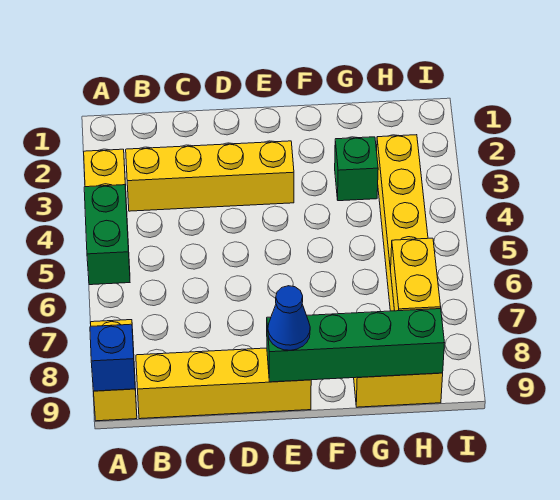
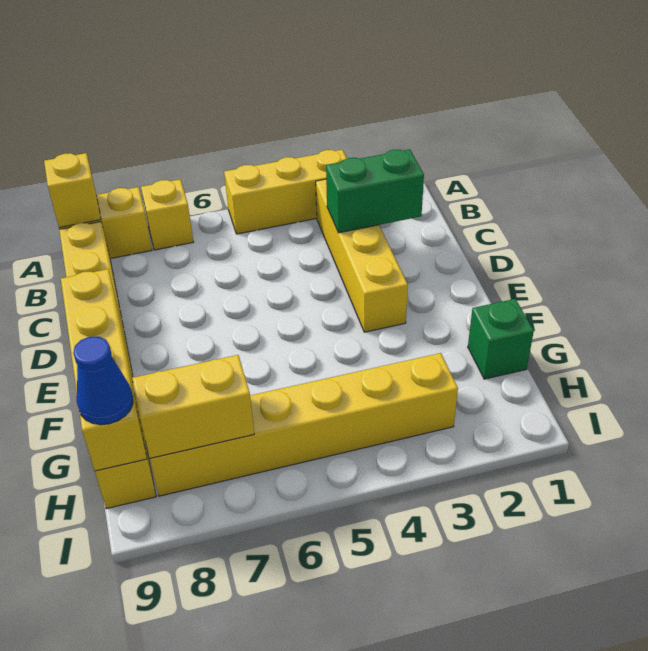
green 1x2 brick [84,185,130,285] -> green 1x2 brick moved to [326,149,424,233]
none -> yellow 1x1 brick [141,179,193,250]
blue 1x1 brick [90,324,135,391] -> yellow 1x1 brick [44,153,101,227]
green 1x4 brick [267,309,444,382] -> yellow 1x4 brick [61,269,147,471]
blue 1x1 cone [268,286,310,350] -> blue 1x1 cone moved to [73,337,133,425]
green 1x1 brick [335,137,378,201] -> green 1x1 brick moved to [468,299,534,379]

